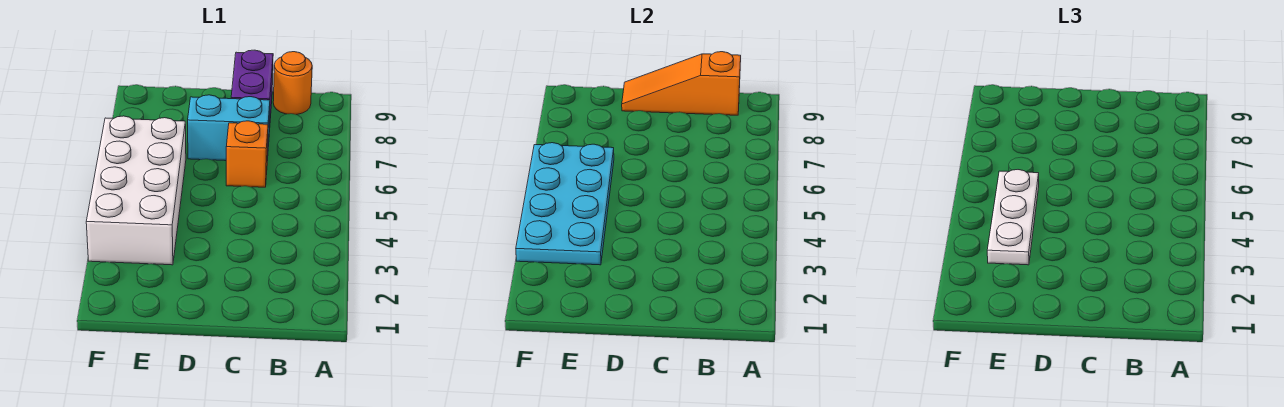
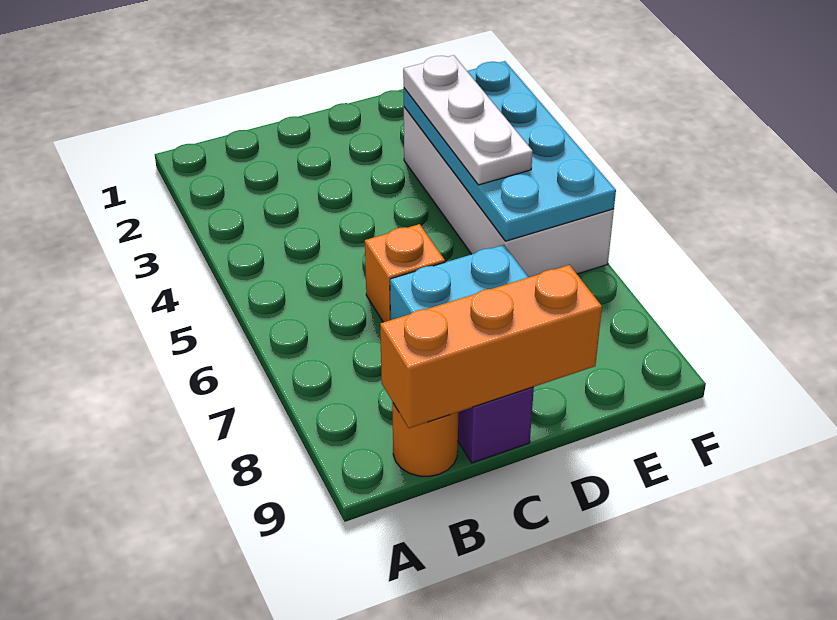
orange 1x3 slope [622,52,741,115] -> orange 1x3 brick [380,265,602,428]

